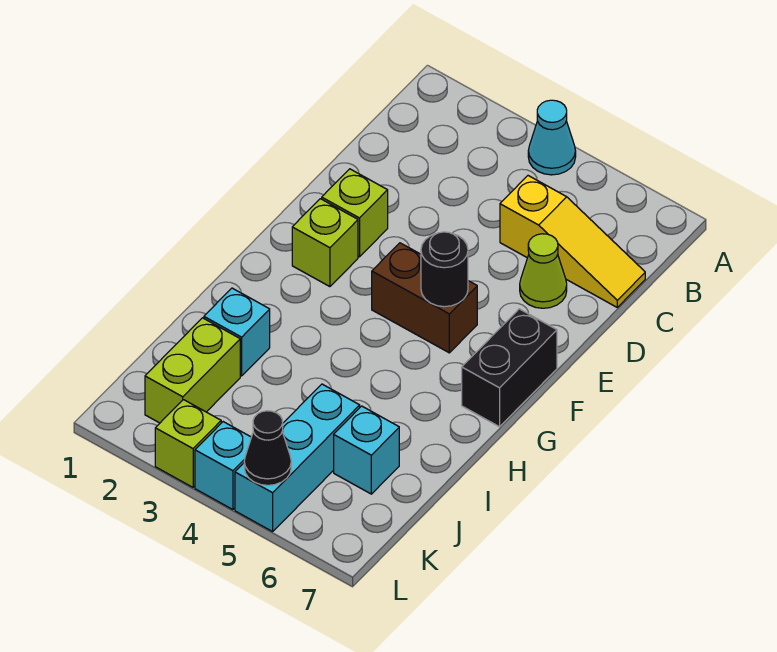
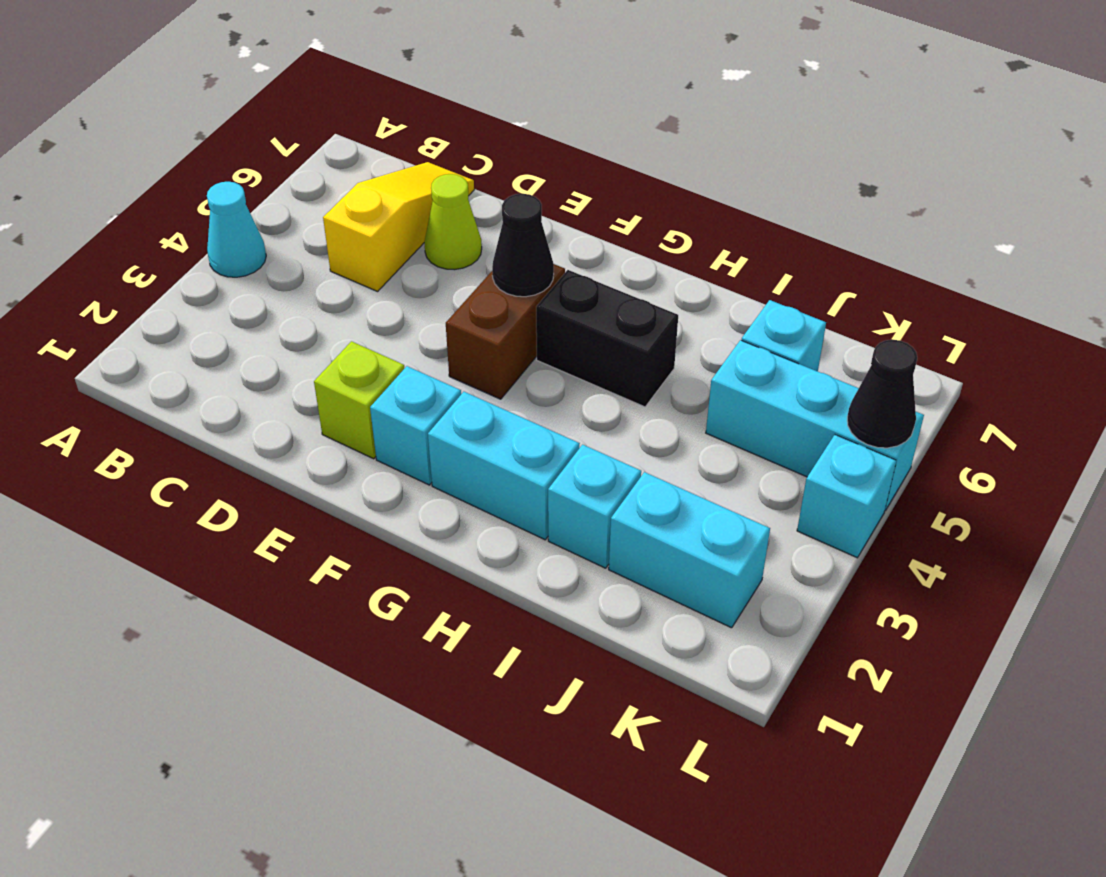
lime 1x1 brick [292,199,358,287] -> cyan 1x1 brick [370,366,461,485]
black 1x1 round brick [421,232,468,307] -> black 1x1 cone [492,194,554,297]
black 1x2 brick [462,309,557,427] -> black 1x2 brick moved to [536,270,678,407]
none -> cyan 1x2 brick [428,392,580,540]
lime 1x2 brick [145,318,240,423] -> cyan 1x2 brick [609,472,770,628]
lime 1x1 brick [155,400,221,487] -> none

